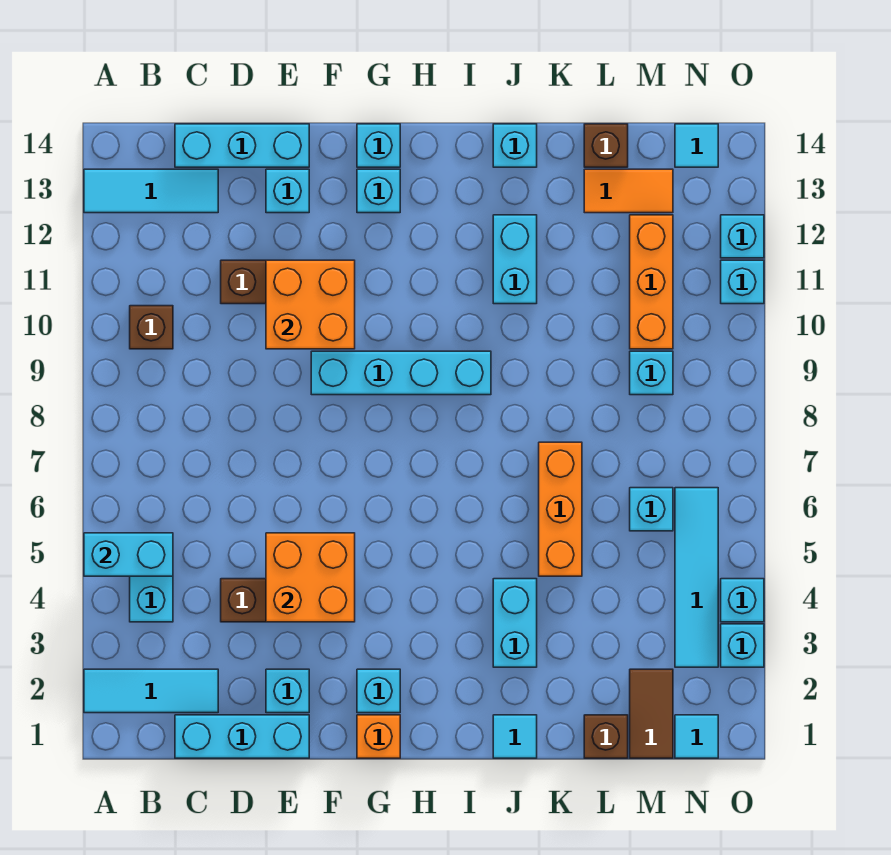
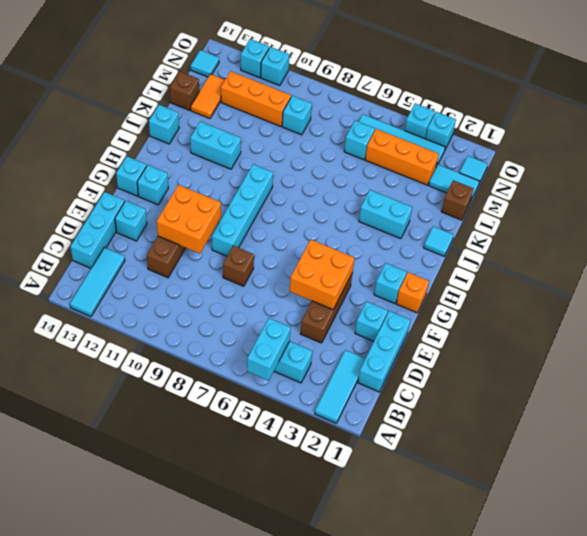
brown 1x1 brick [130,306,173,349] -> brown 1x1 brick moved to [223,246,254,286]
orange 1x3 brick [539,442,582,576] -> orange 1x3 brick moved to [365,129,439,185]
brown 1x2 tile [630,669,673,758] -> cyan 1x2 tile [429,165,480,200]

